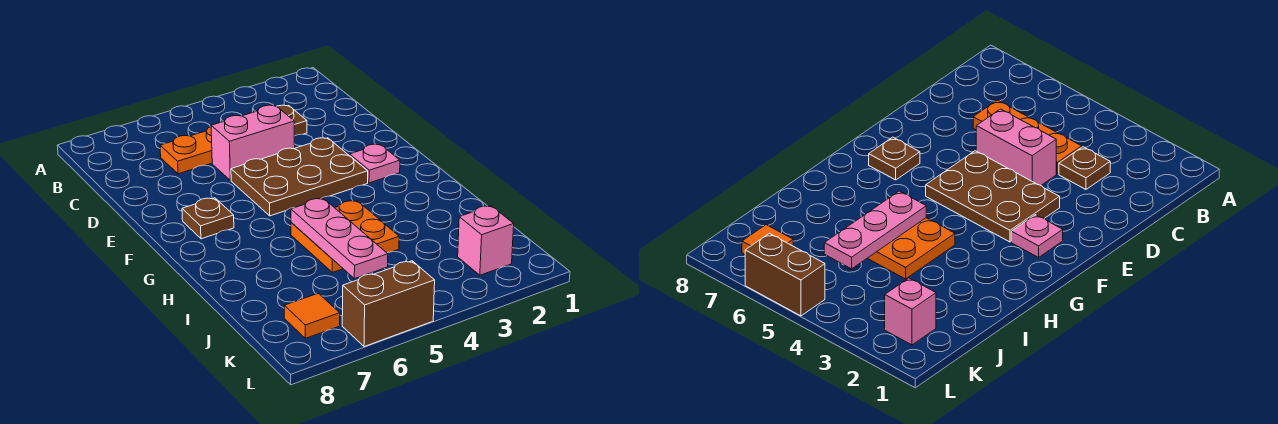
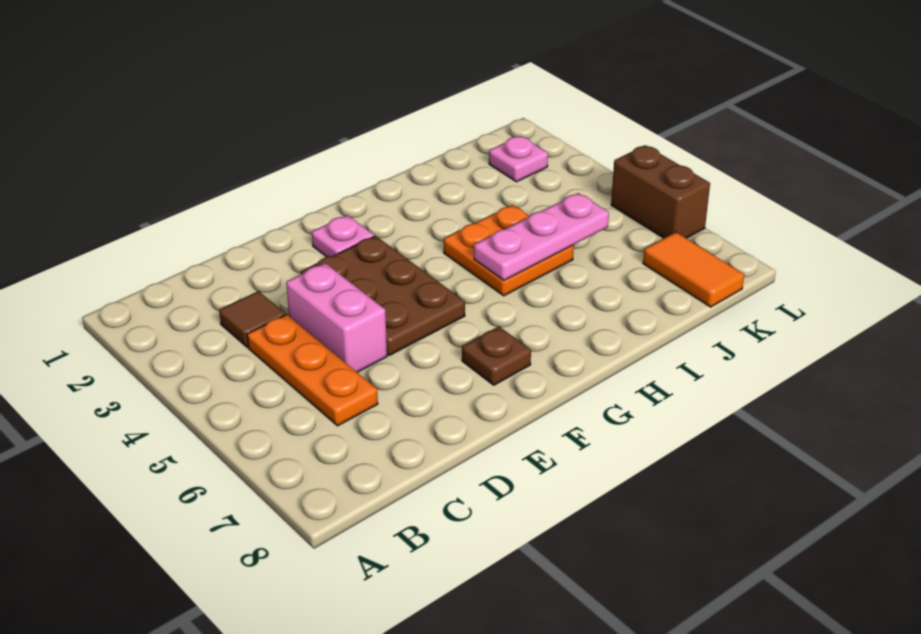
brown 1x1 plate [277,105,307,136] -> brown 1x1 tile [219,291,286,347]
pink 1x1 brick [458,206,514,275] -> pink 1x1 plate [489,136,548,182]
orange 1x1 tile [284,293,340,338] -> orange 1x2 tile [643,232,744,307]

